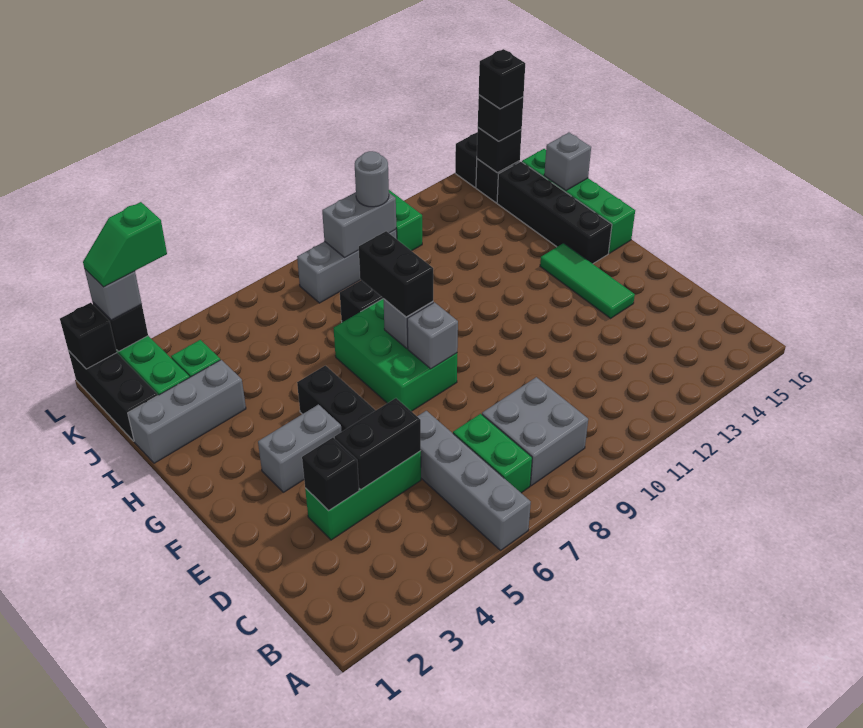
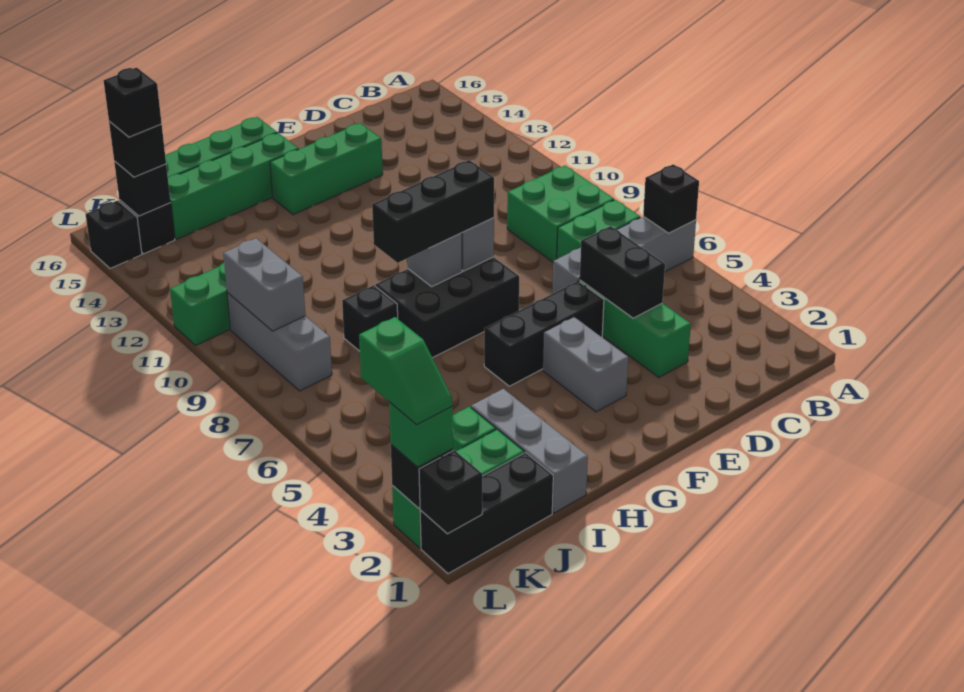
grey 2x2 brick [482,377,588,486] -> green 2x2 brick [507,165,614,262]
black 1x1 brick [302,438,359,511] -> black 1x1 brick moved to [643,164,699,233]
green 1x3 tile [540,243,635,318] -> green 1x3 brick [270,123,383,215]
green 2x3 brick [334,299,457,411] -> black 2x3 brick [375,257,519,358]
black 1x2 brick [359,231,433,317] -> black 1x3 brick [372,160,494,263]
black 1x4 brick [497,162,612,264] -> green 1x4 brick [168,133,299,239]
grey 1x1 brick [544,133,591,191] -> none
grey 1x1 round brick [355,151,389,207] -> none
grey 1x1 brick [85,269,142,320] -> green 1x1 brick [389,402,453,467]

